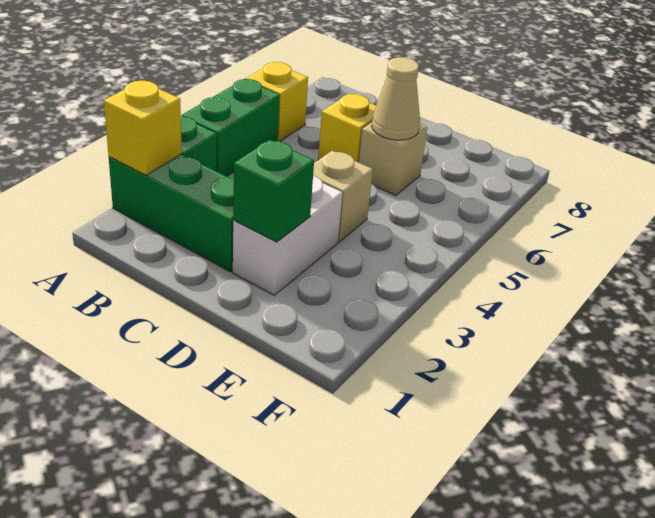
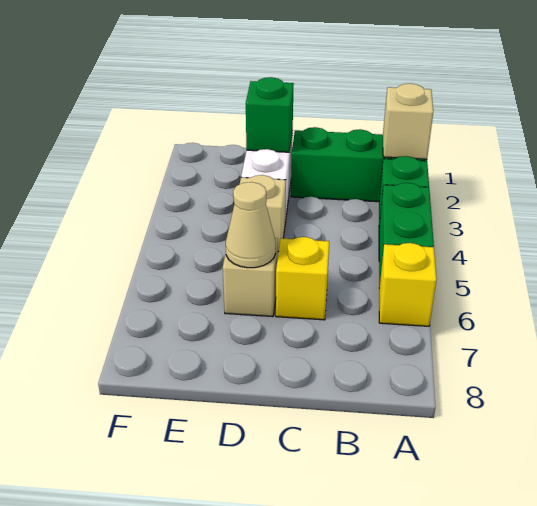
yellow 1x1 brick [104,81,182,175] -> tan 1x1 brick [383,84,433,159]

